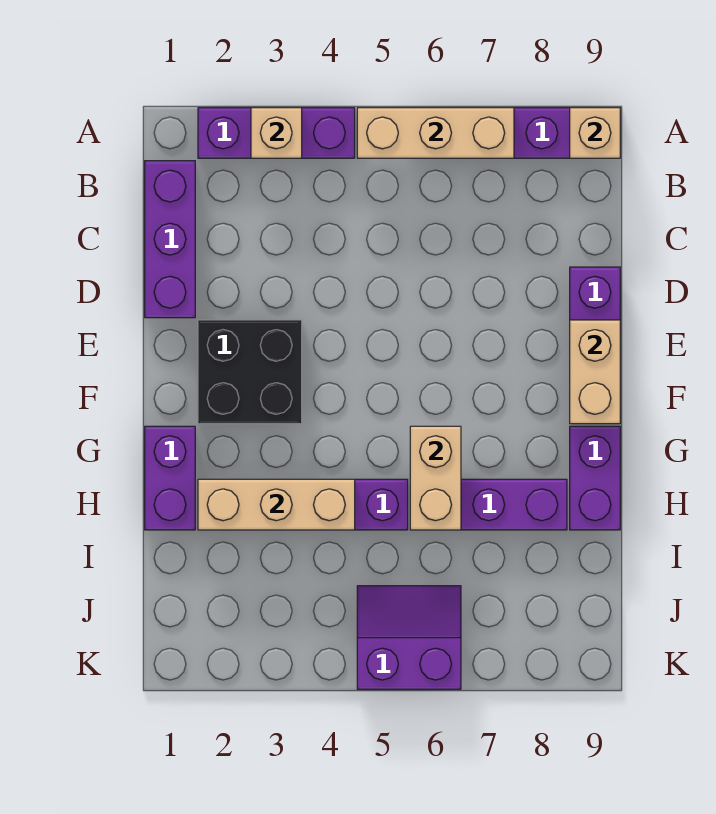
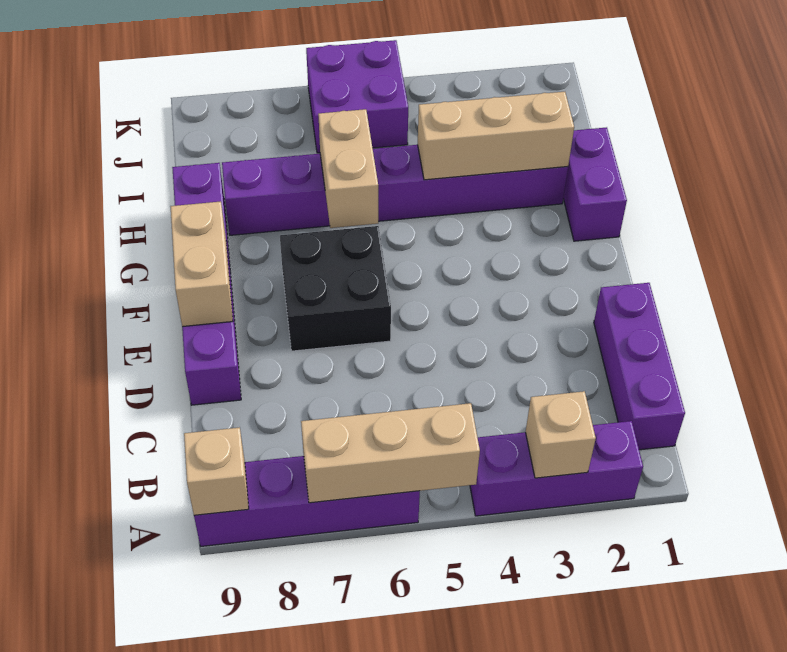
black 2x2 brick [198,320,302,424] -> black 2x2 brick moved to [280,226,391,351]
purple 2x2 slope [357,586,461,689] -> purple 2x2 brick [306,40,408,153]

